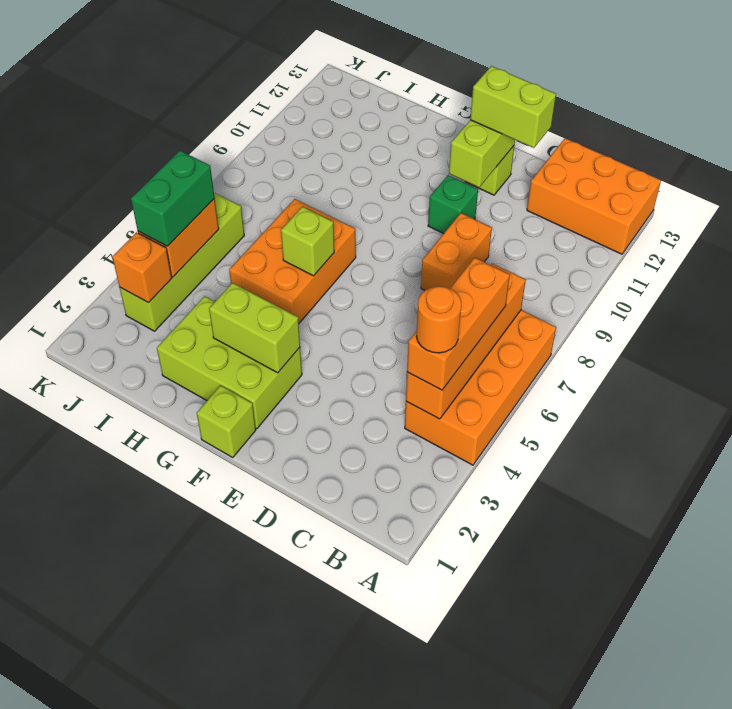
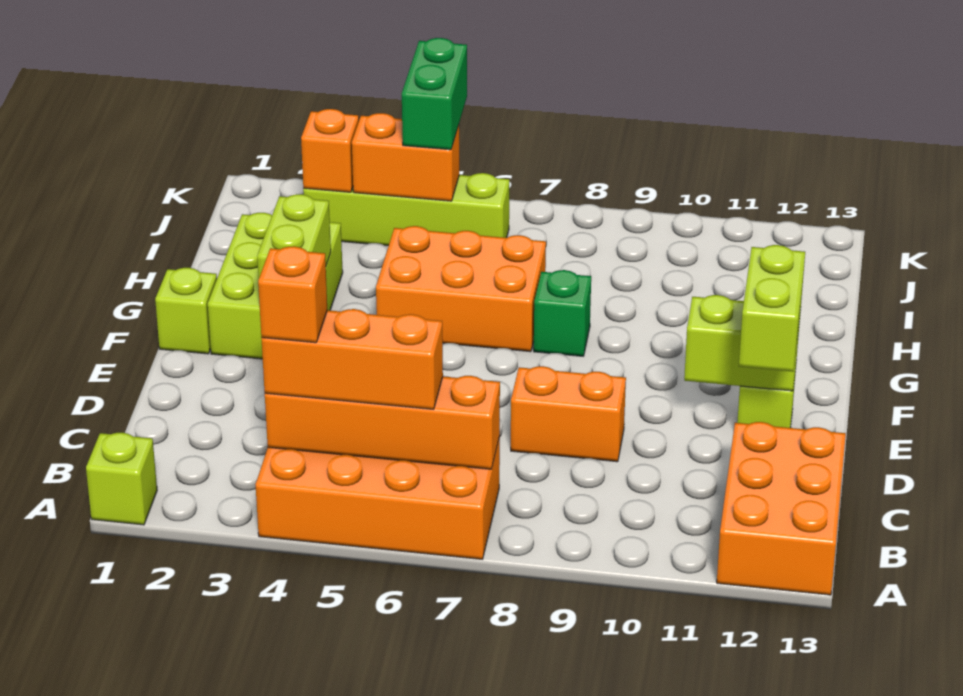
orange 1x1 round brick [416,286,461,353] -> orange 1x1 brick [258,246,327,343]
green 1x1 brick [428,175,478,234] -> green 1x1 brick moved to [534,270,591,356]
lime 1x1 brick [281,207,334,276] -> lime 1x1 brick moved to [86,433,157,525]
green 1x2 brick [131,151,215,246] -> green 1x2 brick turned to [402,38,467,150]

